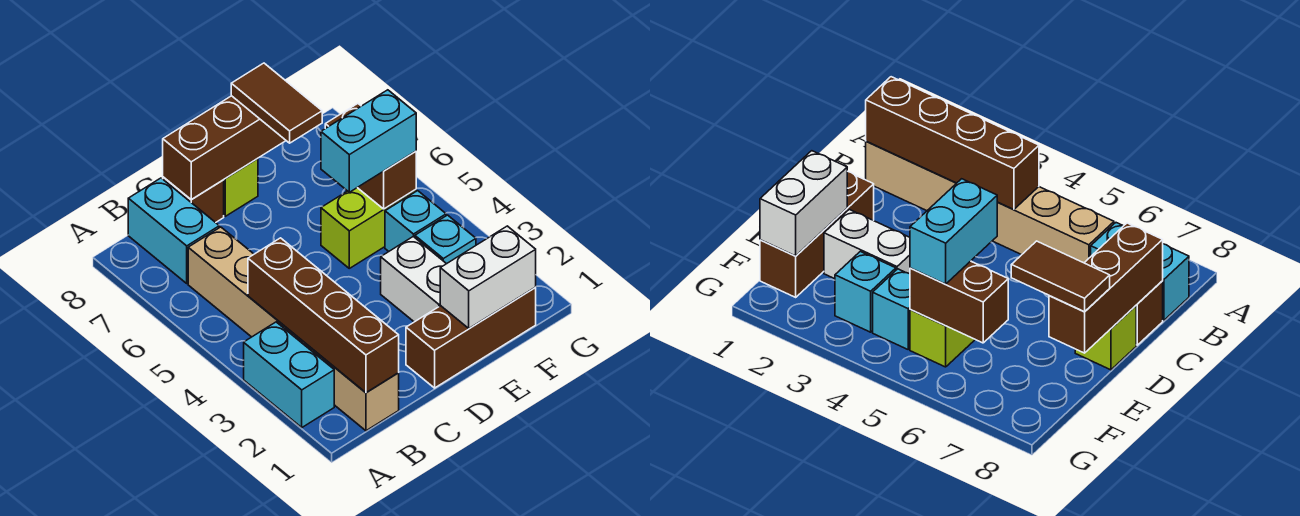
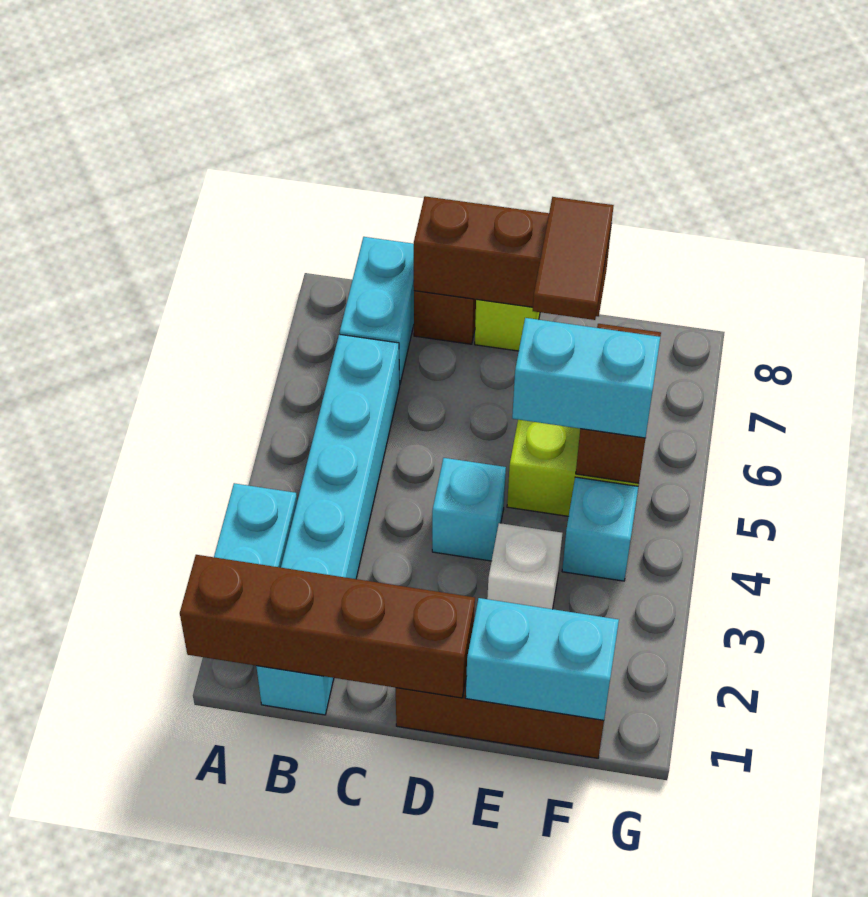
tan 1x6 brick [188,227,399,431] -> cyan 1x6 brick [256,334,400,715]
brown 1x4 brick [248,238,399,393] -> brown 1x4 brick turned to [180,555,475,698]
white 1x2 brick [440,226,536,328] -> cyan 1x2 brick [466,598,619,720]
white 1x2 brick [381,236,446,322] -> white 1x1 brick [487,523,562,609]
cyan 1x1 brick [415,215,476,264] -> cyan 1x1 brick moved to [432,458,506,561]

